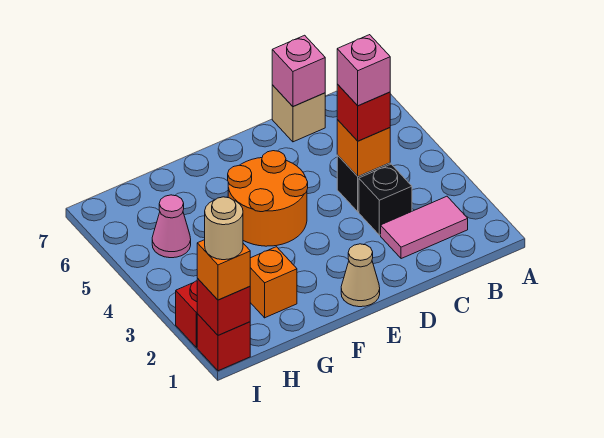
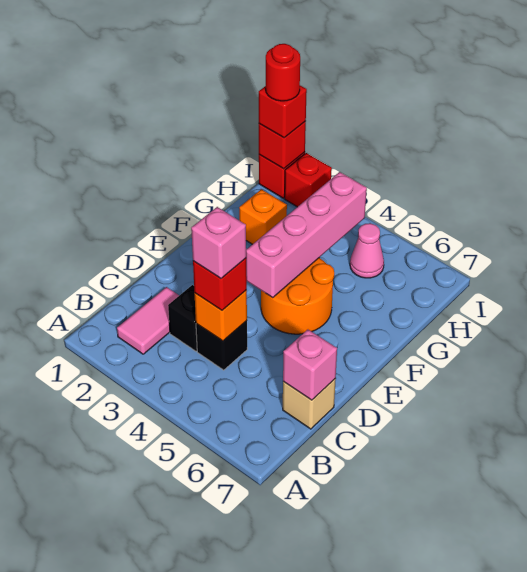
tan 1x1 cone [341,244,380,307] -> none
none -> pink 1x4 brick [246,172,367,298]
orange 1x1 brick [197,240,250,300] -> red 1x1 brick [259,86,307,138]
tan 1x1 round brick [205,197,243,260] -> red 1x1 round brick [266,44,300,101]

